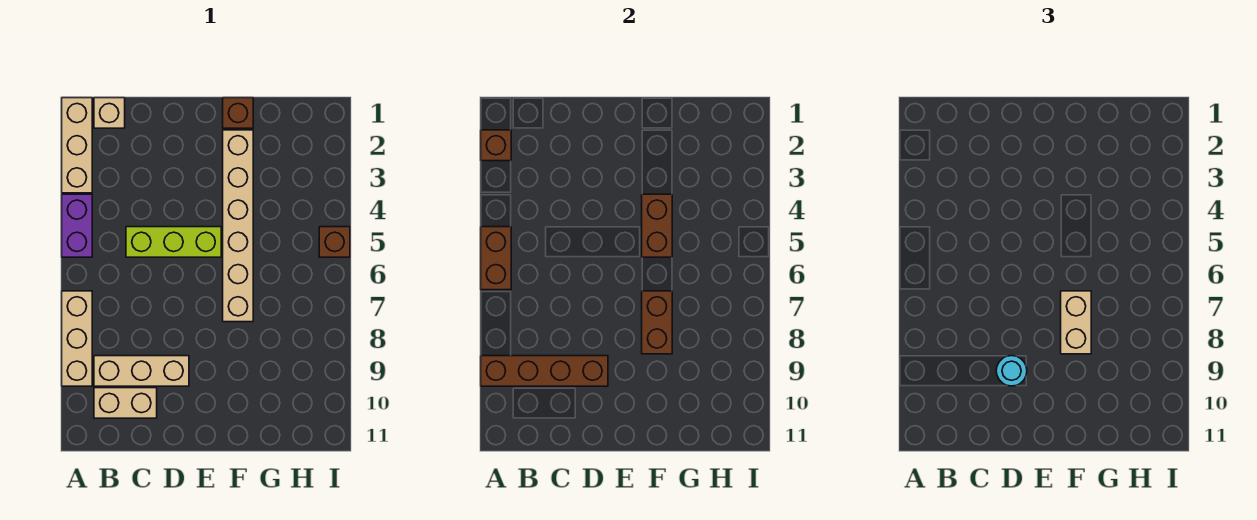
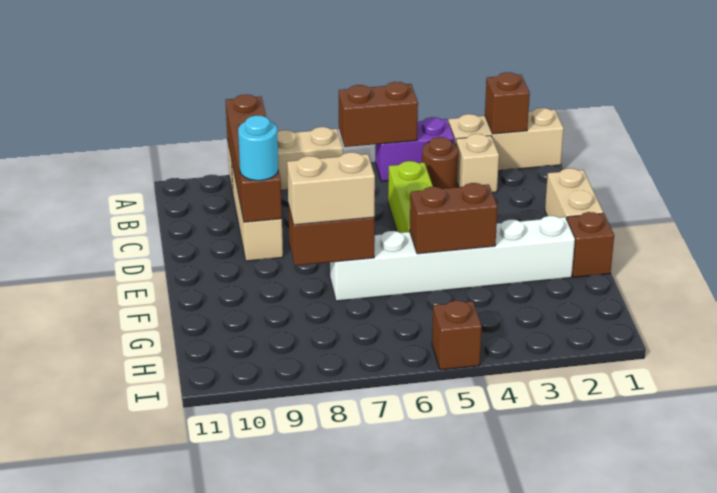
tan 1x1 brick [94,98,125,128] -> tan 1x1 brick moved to [456,134,499,193]
none -> brown 1x1 round brick [422,137,458,189]
tan 1x2 brick [94,388,157,418] -> tan 1x2 brick moved to [545,168,603,220]
tan 1x6 brick [223,130,253,322] -> white 1x6 brick [330,216,575,301]

